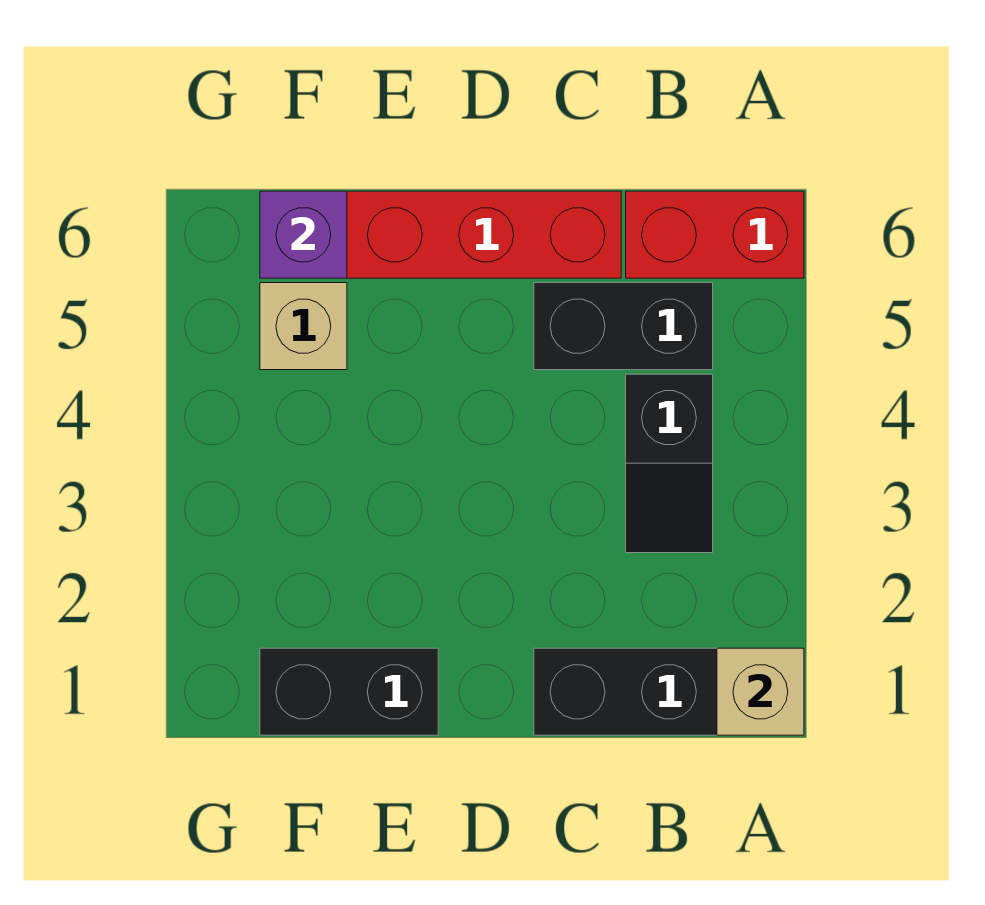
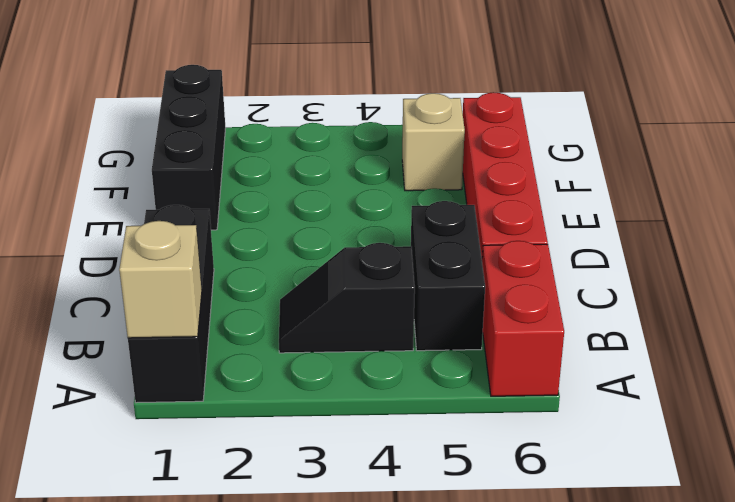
black 1x2 brick [260,648,438,735] -> black 1x3 brick [152,65,226,230]
purple 1x1 brick [260,191,347,278] -> none

